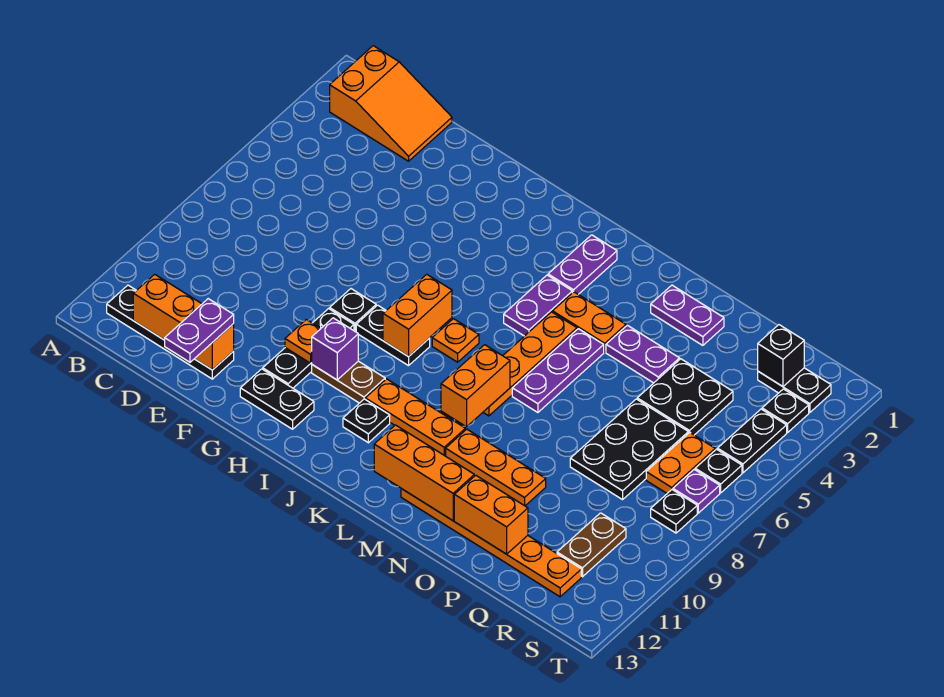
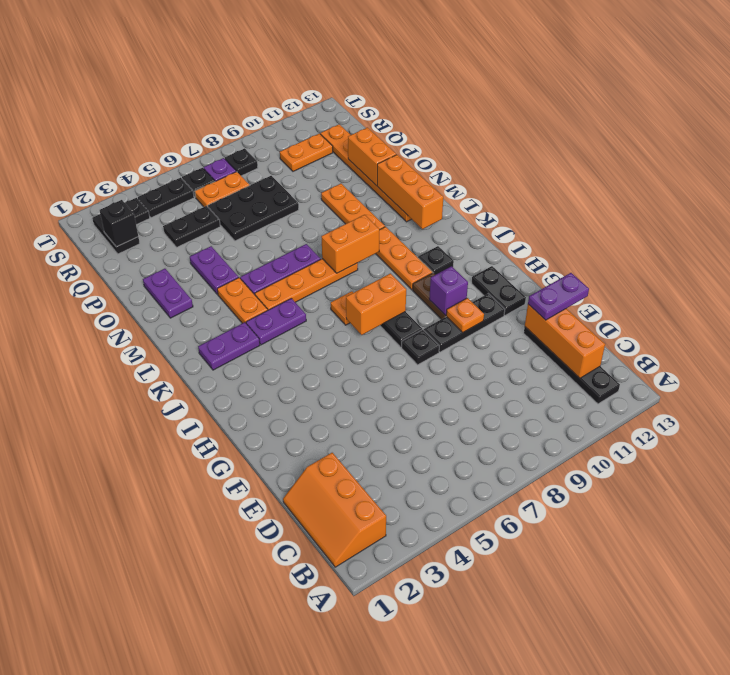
orange 2x3 slope [330,46,452,161] -> orange 2x3 slope turned to [283,453,386,567]
black 2x2 plate [637,359,733,435] -> black 1x2 plate [163,206,220,247]
brown 1x2 plate [557,513,626,577] -> orange 1x2 plate [280,133,333,171]

